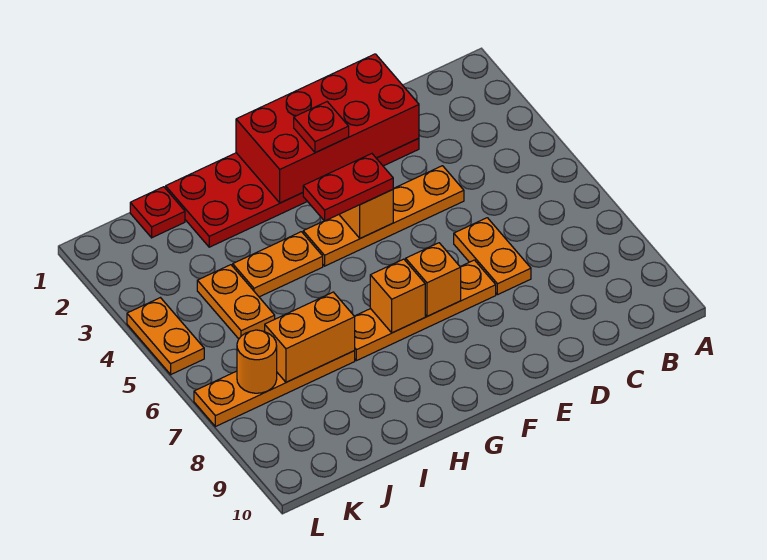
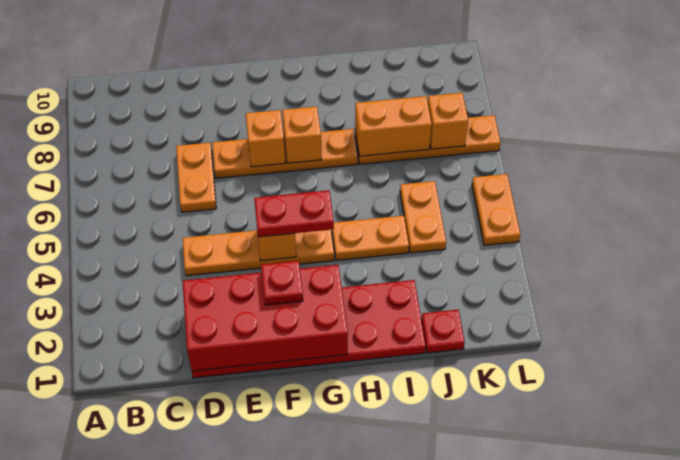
orange 1x1 round brick [237,330,277,393] -> orange 1x1 brick [428,93,468,149]

